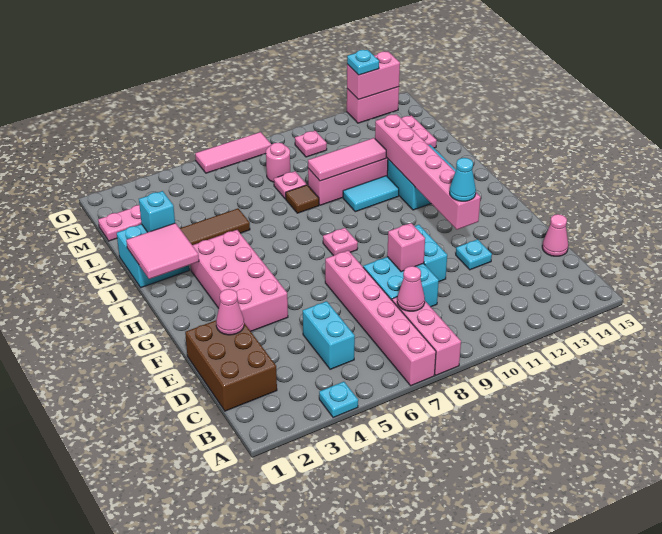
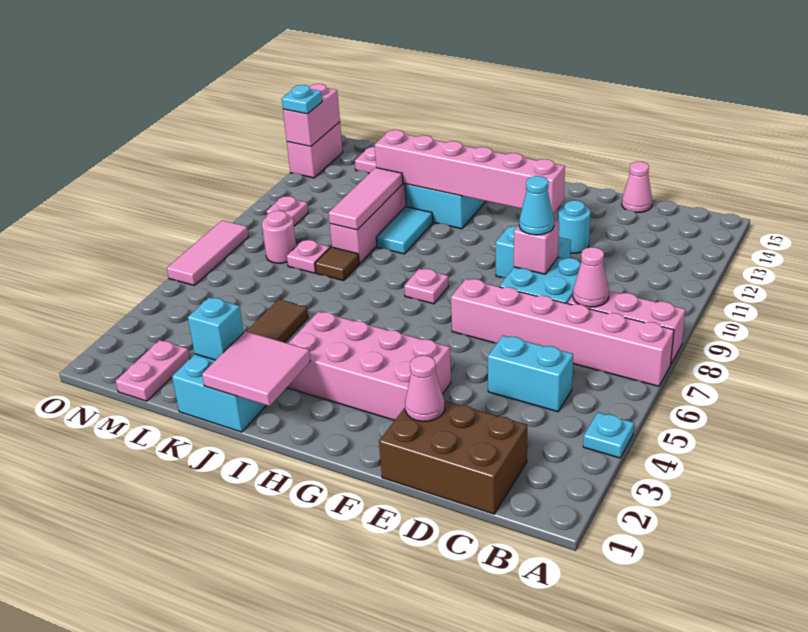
cyan 1x1 plate [456,239,492,270] -> cyan 1x1 round brick [558,200,590,253]
cyan 1x1 cone [450,158,476,201] -> cyan 1x1 cone moved to [519,176,554,235]

